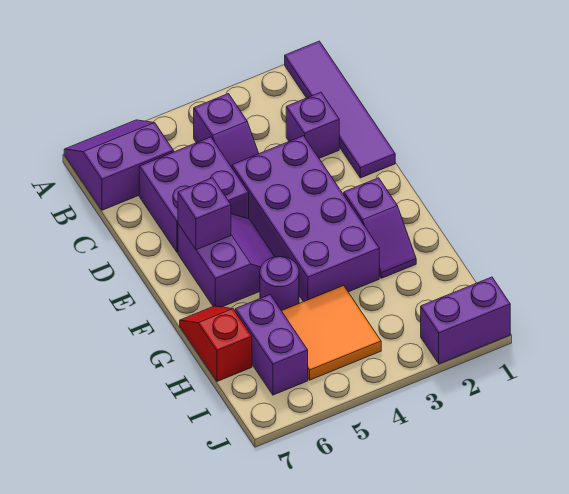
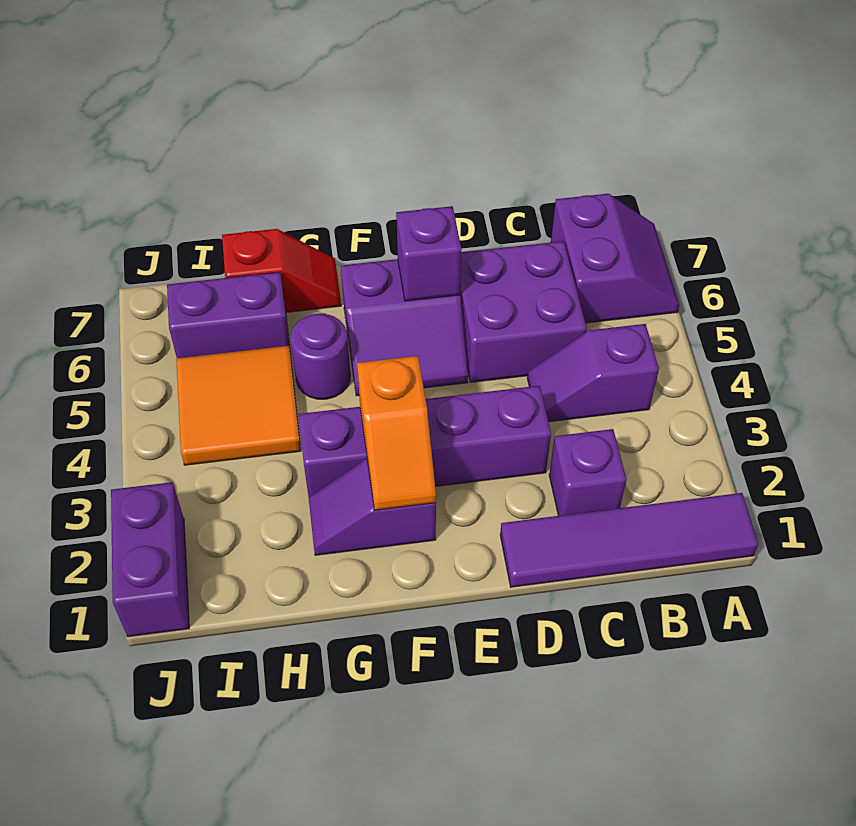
purple 2x4 brick [232,136,379,302] -> purple 1x4 brick [298,386,551,497]
none -> orange 1x2 slope [357,356,436,510]

